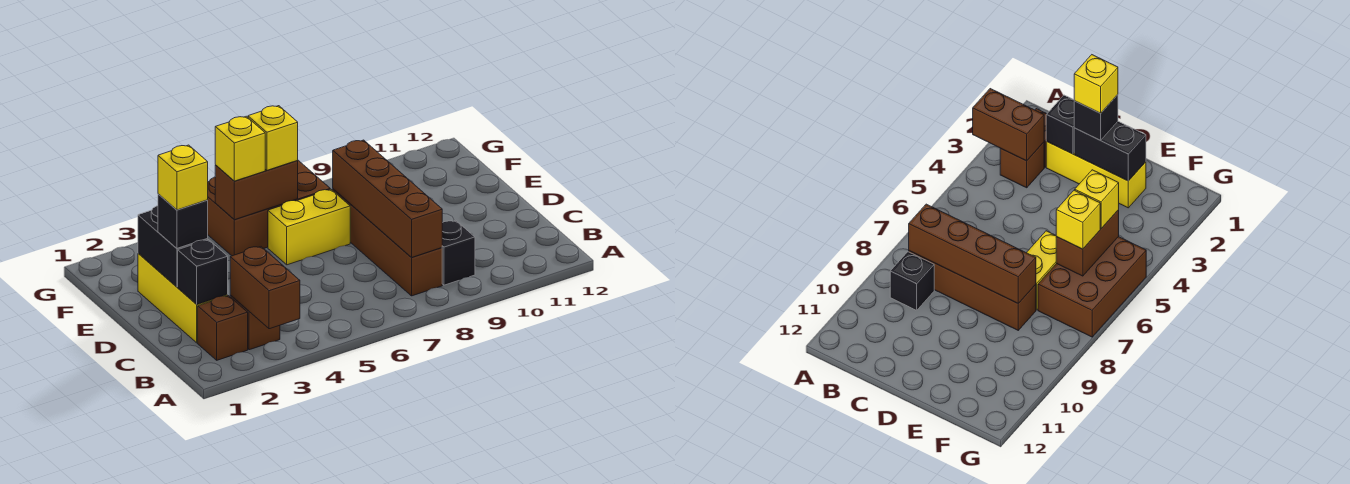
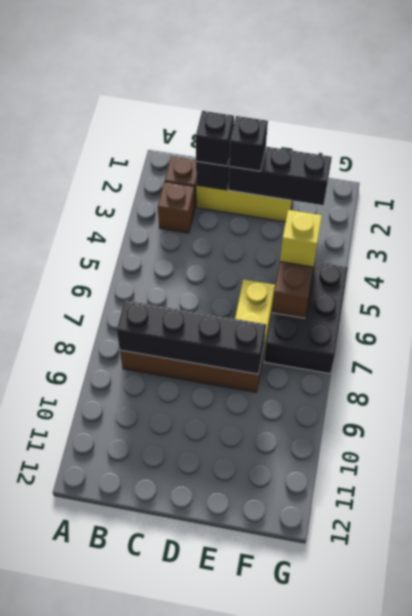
brown 1x2 brick [230,247,300,329] -> none
brown 1x4 brick [333,140,442,257] -> black 1x4 brick [117,300,266,374]
black 1x1 brick [442,220,475,285] -> black 1x1 brick moved to [196,111,234,166]
black 1x2 brick [138,206,208,287] -> black 1x3 brick [228,147,332,205]
yellow 1x1 brick [158,145,208,210] -> none
brown 2x3 brick [208,160,330,256] -> black 2x3 brick [264,262,348,374]
yellow 1x1 brick [248,106,298,170] -> none

